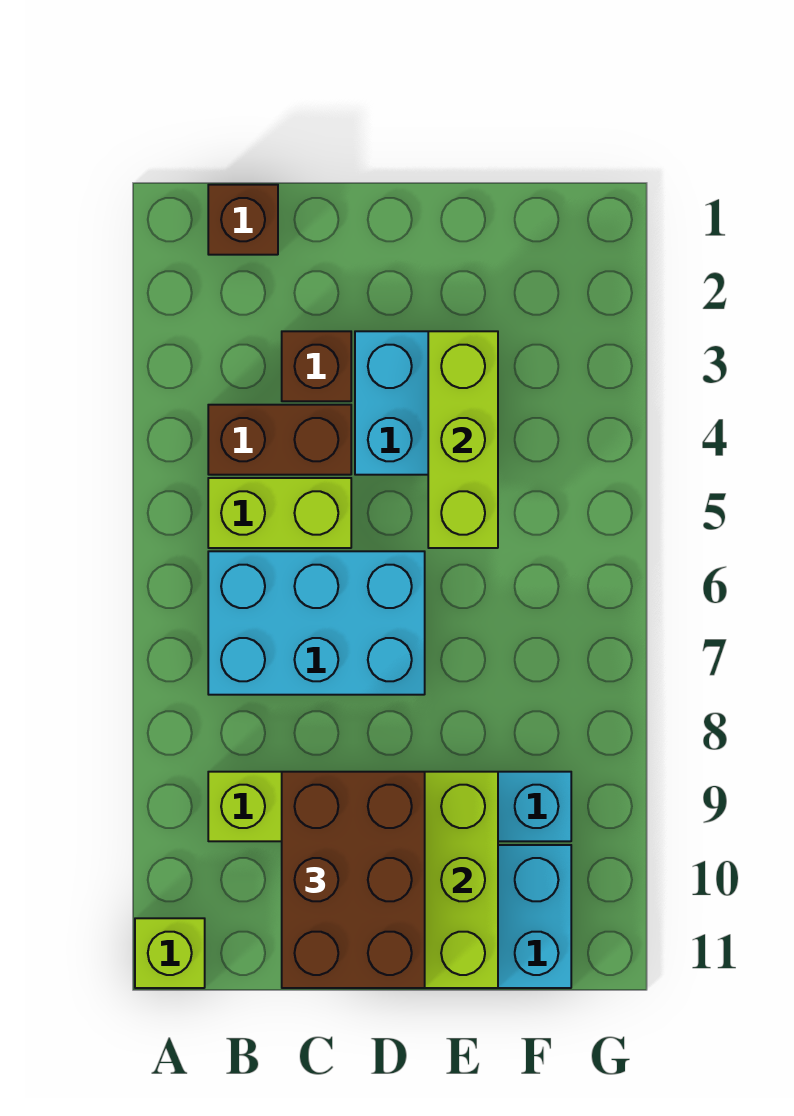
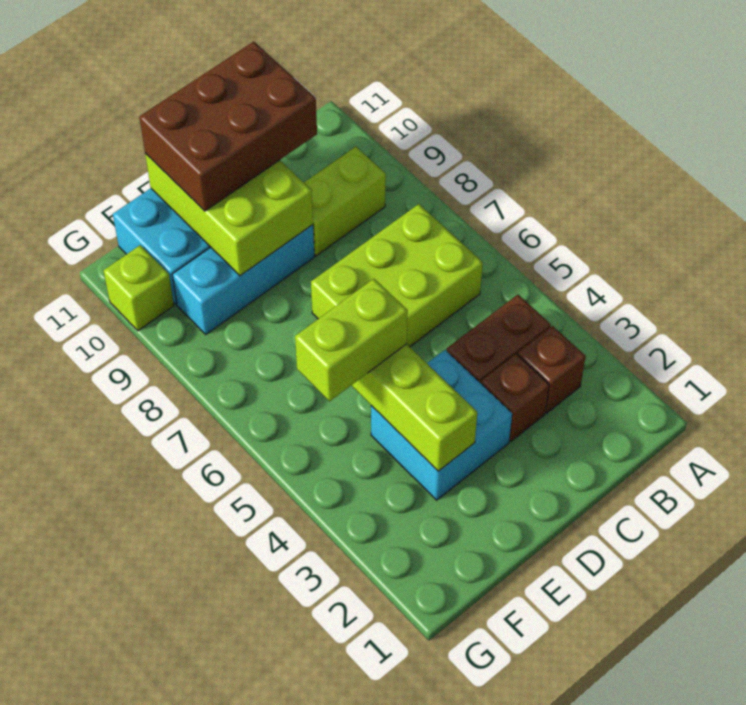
lime 1x1 brick [135,918,205,988] -> lime 1x1 brick moved to [103,245,174,331]
brown 1x1 brick [208,185,278,255] -> brown 1x1 brick moved to [518,326,586,413]
lime 1x2 brick [208,478,351,548] -> lime 1x2 brick moved to [295,279,408,401]
cyan 2x3 brick [208,551,425,695] -> lime 2x3 brick [311,204,483,347]
brown 2x3 brick [282,772,425,988] -> brown 2x3 brick turned to [139,41,317,211]

